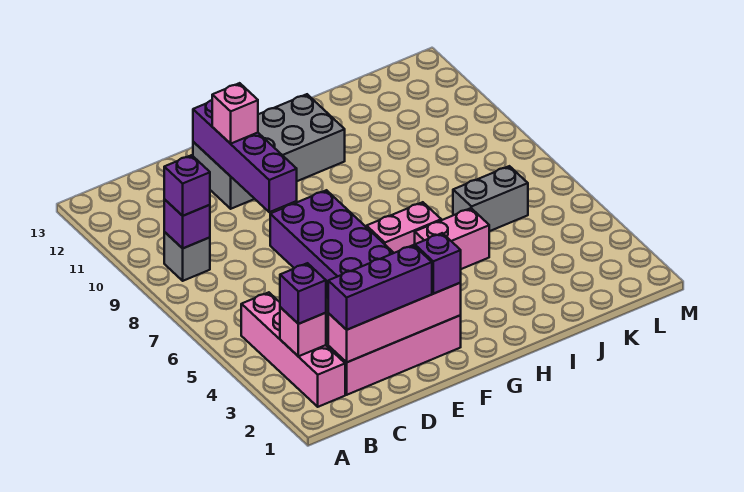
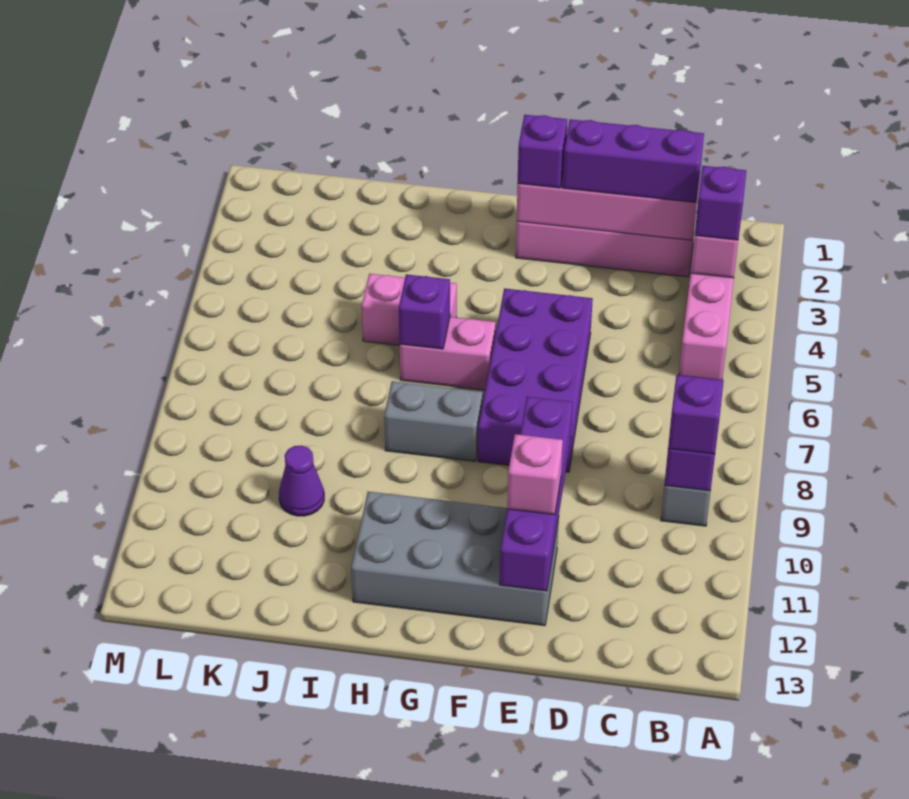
none -> purple 1x1 brick [399,274,450,349]
grey 1x2 brick [453,166,528,231] -> grey 1x2 brick moved to [384,381,483,461]
none -> purple 1x1 cone [279,445,324,516]

